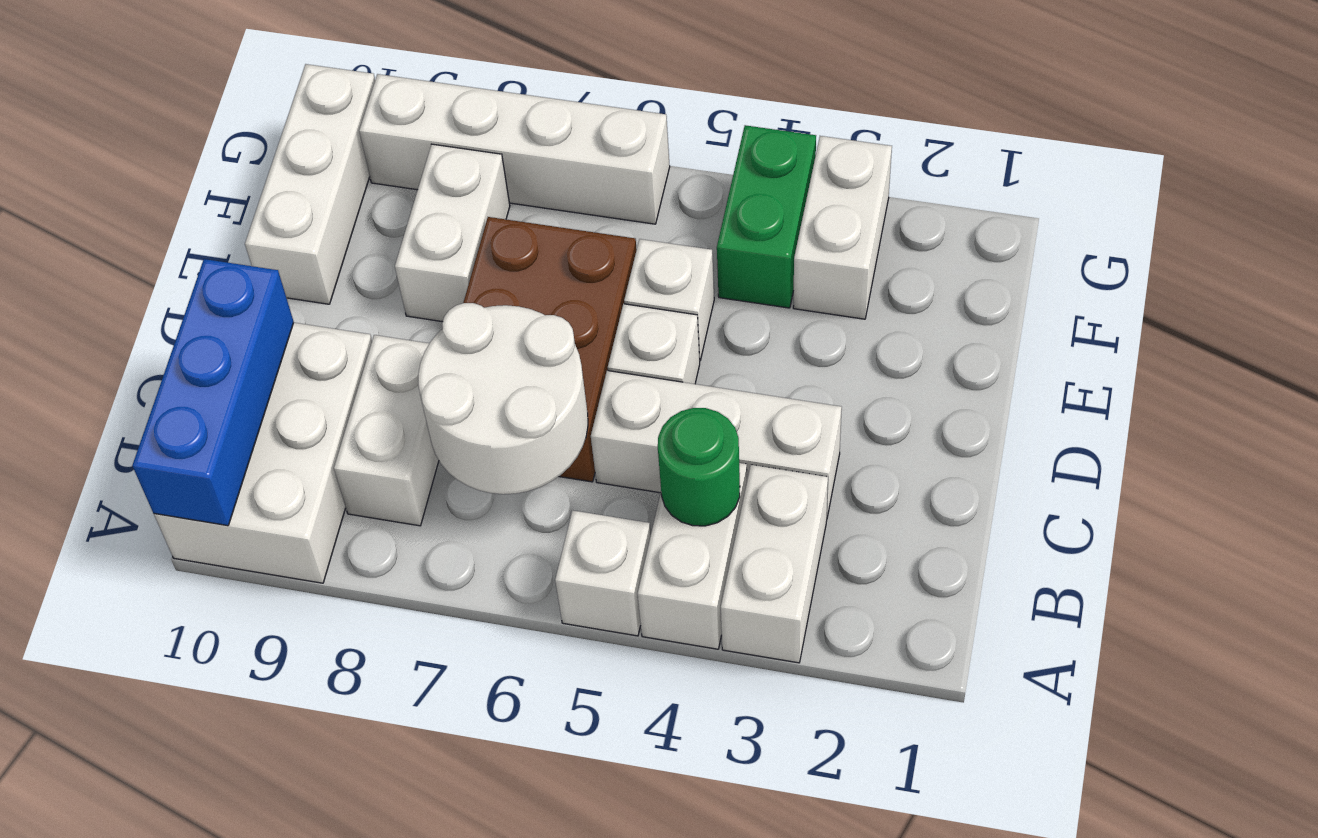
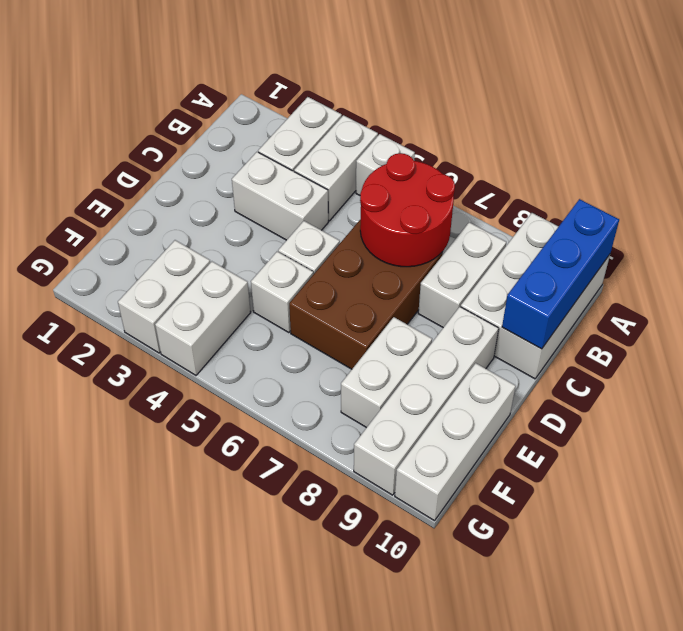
green 1x1 round brick [658,408,740,526] -> none
white 2x2 round brick [418,303,588,494] -> red 2x2 round brick [360,153,455,267]
white 1x3 brick [591,371,842,517] -> white 1x2 brick [232,152,328,240]
green 1x2 brick [717,125,816,308] -> white 1x2 brick [155,262,251,375]
white 1x4 brick [359,74,670,224] -> white 1x4 brick turned to [354,307,499,495]

